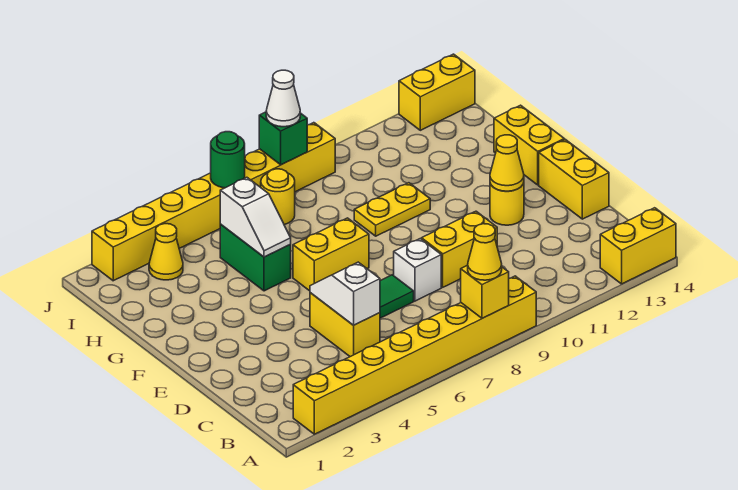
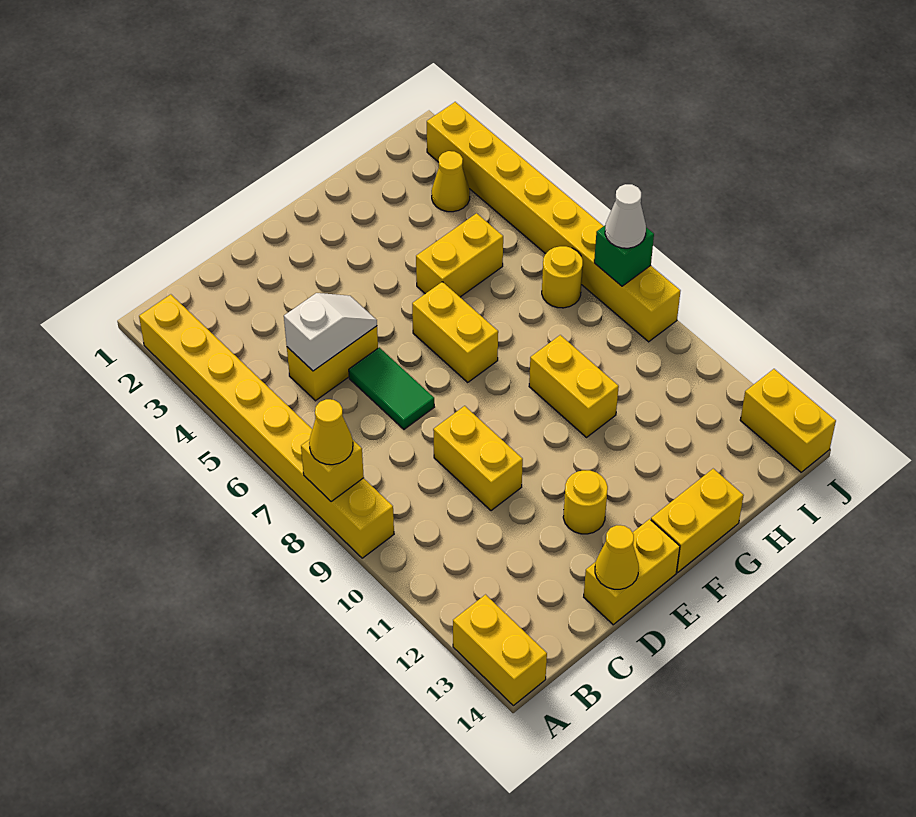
white 1x1 brick [394,239,441,301] -> none
yellow 1x1 cone [490,135,524,191] -> yellow 1x1 cone moved to [595,525,639,589]
green 1x2 brick [220,224,291,291] -> yellow 1x2 brick [416,213,503,297]
white 1x2 slope [220,177,291,257] -> none
yellow 1x2 plate [354,183,430,236] -> yellow 1x2 brick [529,335,619,437]
green 1x1 round brick [211,132,245,188] -> none

